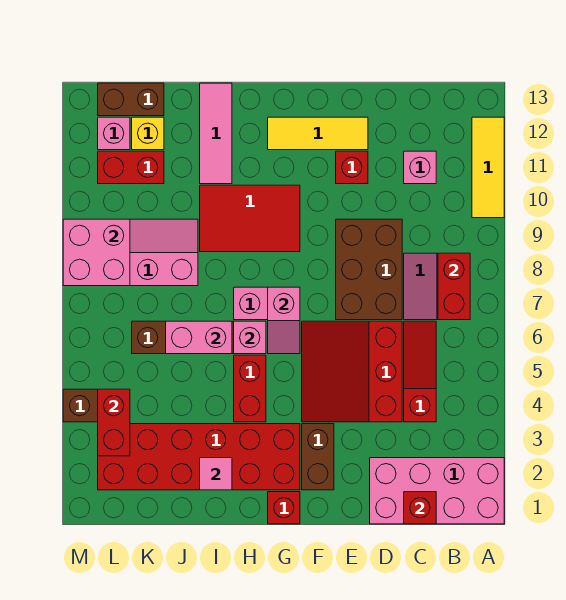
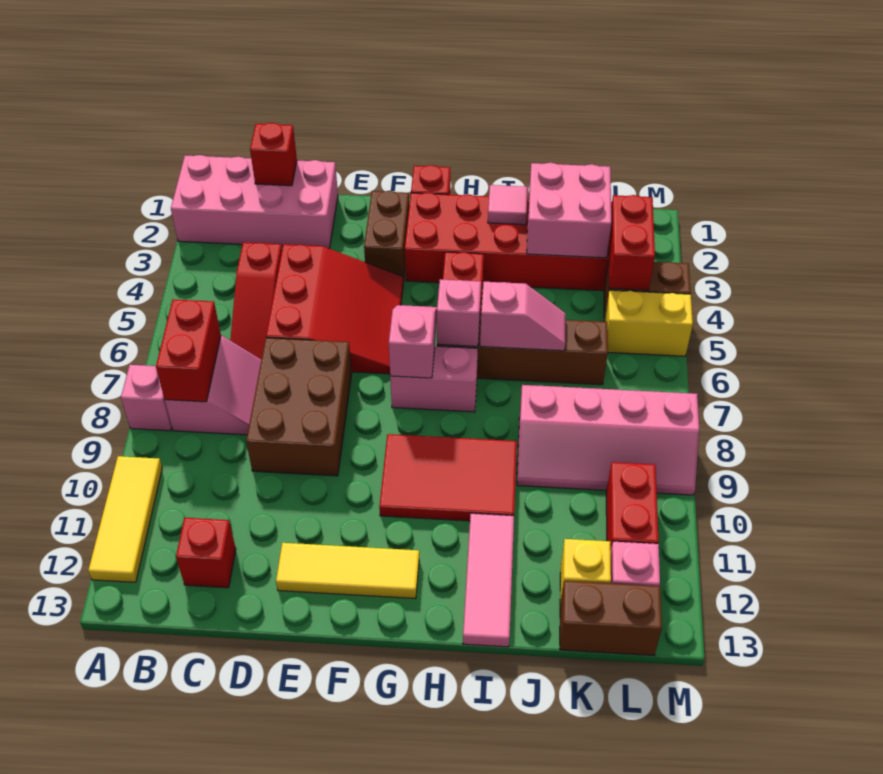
pink 1x1 brick [404,151,436,184] -> pink 1x1 brick moved to [121,365,172,431]
red 1x1 brick [336,151,368,184] -> red 1x1 brick moved to [176,518,236,588]
pink 1x2 brick [166,321,232,354] -> pink 1x2 slope [480,282,566,351]
red 1x2 brick [98,151,164,184] -> red 1x2 brick turned to [606,462,659,550]
none -> yellow 1x2 brick [604,290,693,356]
pink 2x2 brick [63,219,130,286] -> pink 2x2 brick moved to [527,163,611,258]

